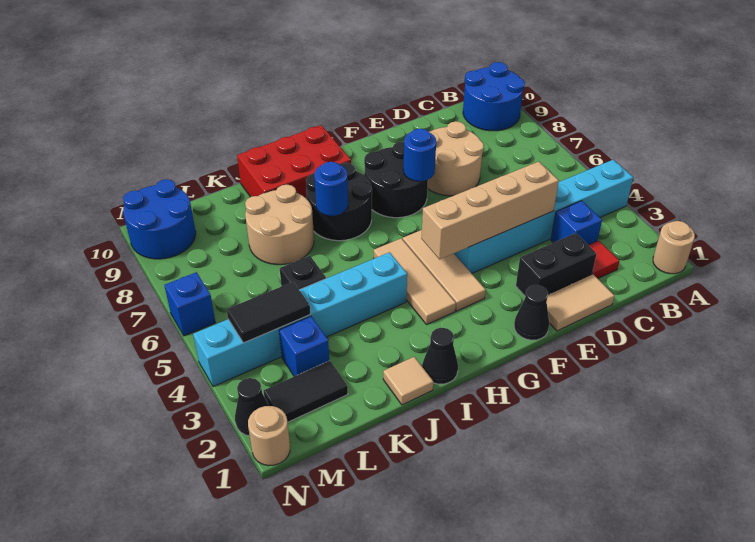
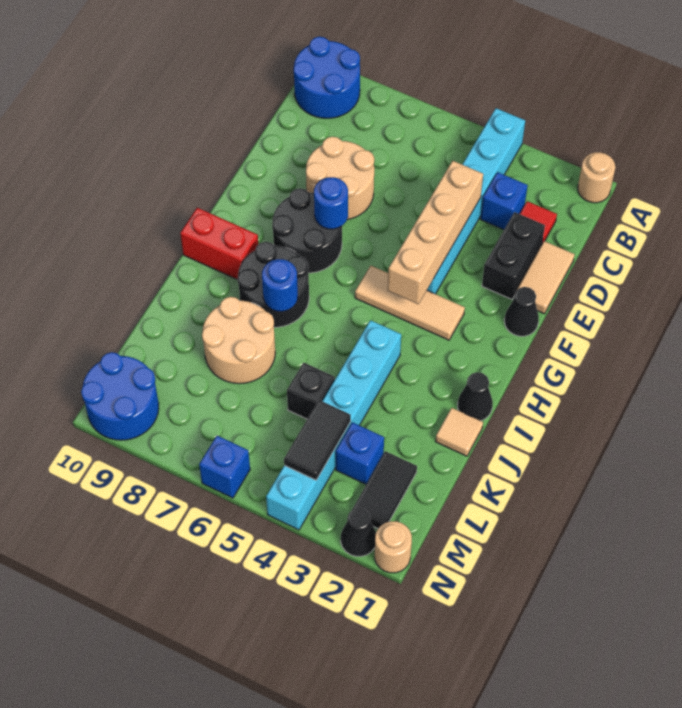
tan 1x3 tile [374,238,456,325] -> none
red 2x3 brick [237,125,351,199] -> red 1x2 brick [180,208,258,280]

